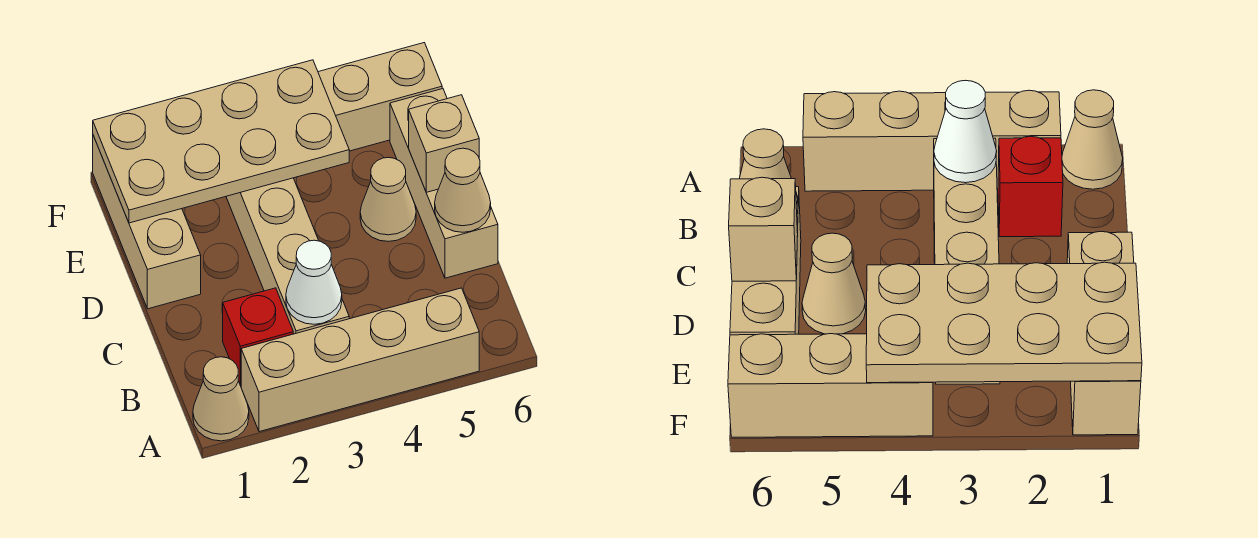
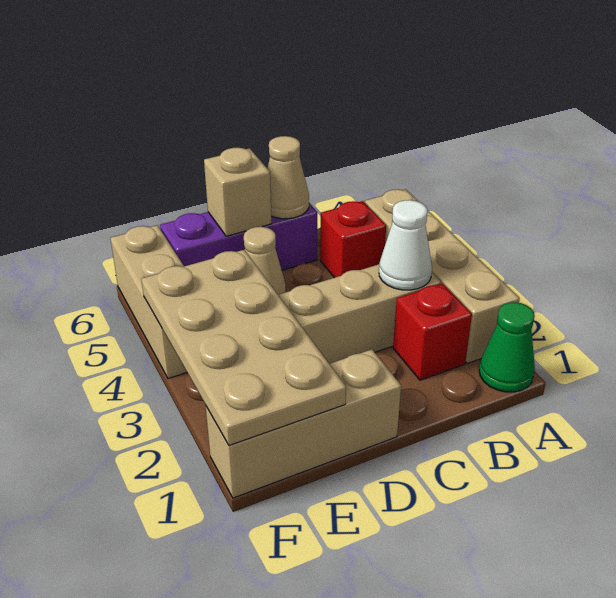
tan 1x1 cone [193,357,249,441] -> green 1x1 cone [479,302,535,392]
none -> red 1x1 brick [320,201,386,278]
tan 1x3 brick [390,89,498,278] -> purple 1x3 brick [160,203,317,270]

